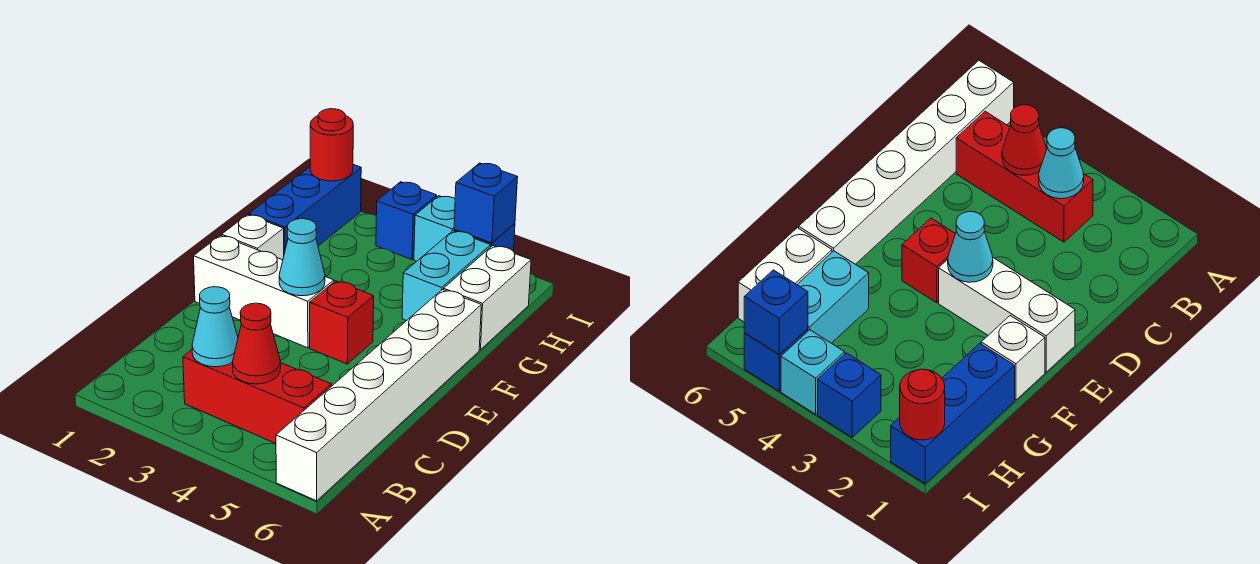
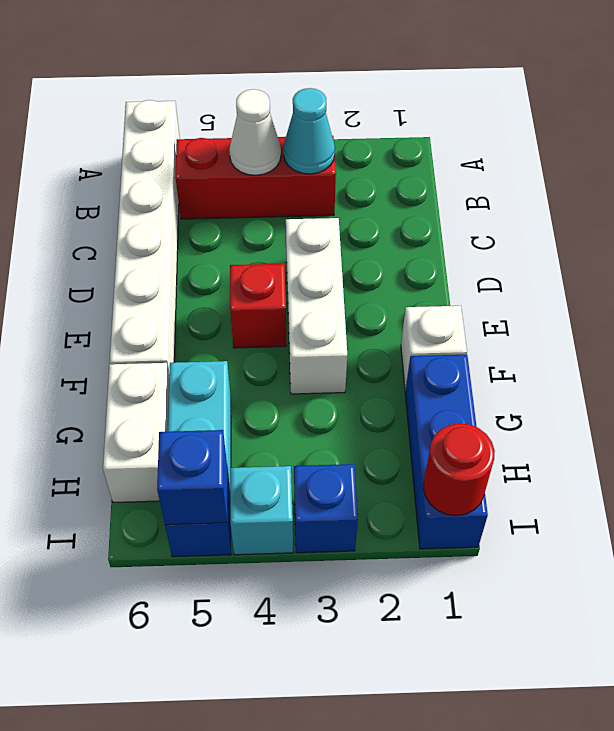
red 1x1 cone [232,303,281,384] -> white 1x1 cone [229,89,281,175]
white 1x3 brick [194,235,334,348] -> white 1x3 brick turned to [286,218,347,394]
cyan 1x1 cone [279,219,325,296] -> none

